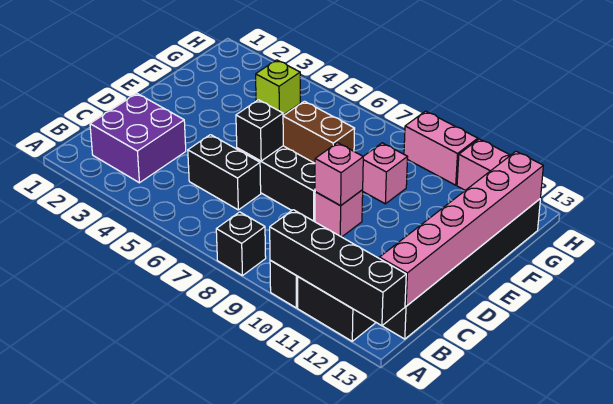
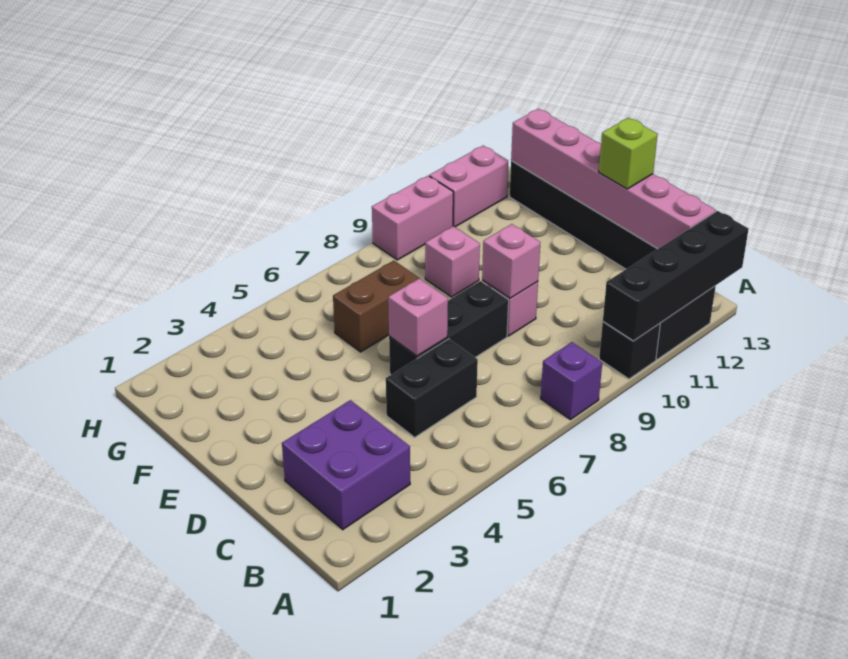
black 1x1 brick [216,212,266,276] -> purple 1x1 brick [541,342,602,420]
black 1x1 brick [236,100,283,161] -> pink 1x1 brick [388,279,448,356]
lime 1x1 brick [256,60,300,115] -> lime 1x1 brick moved to [599,118,658,189]

